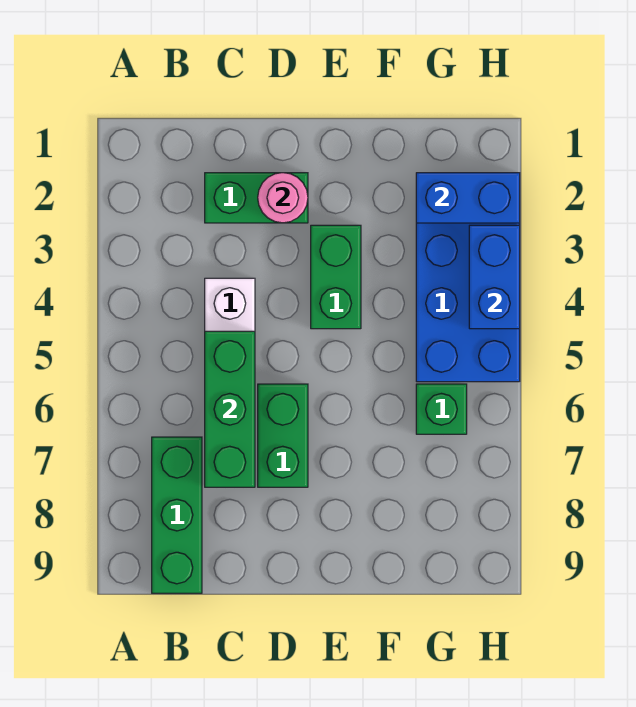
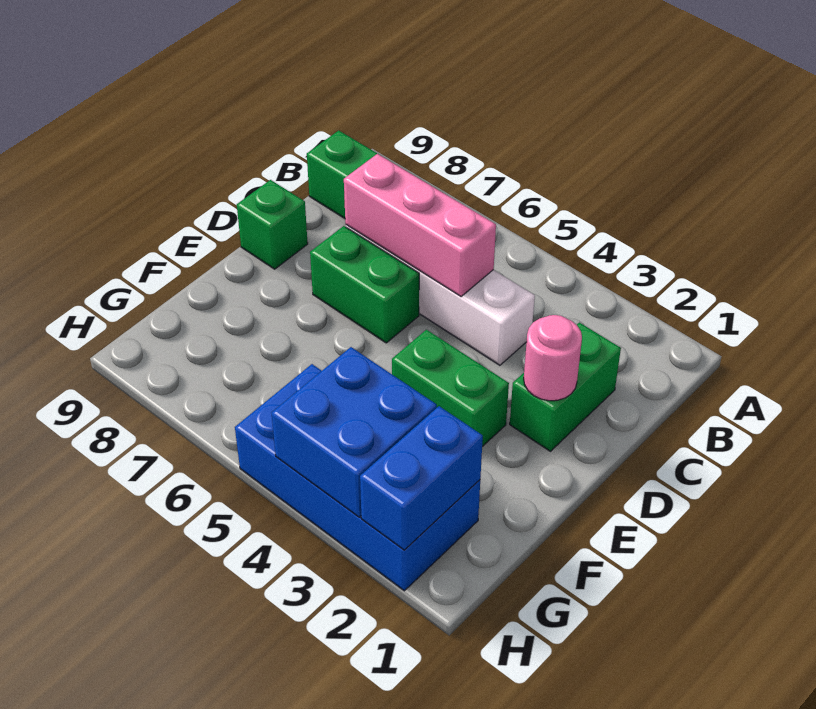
green 1x3 brick [205,331,255,487] -> pink 1x3 brick [344,154,496,296]
green 1x1 brick [416,384,467,434] -> green 1x1 brick moved to [237,180,308,269]
blue 1x2 brick [469,225,520,329] -> blue 2x2 brick [272,347,437,517]

